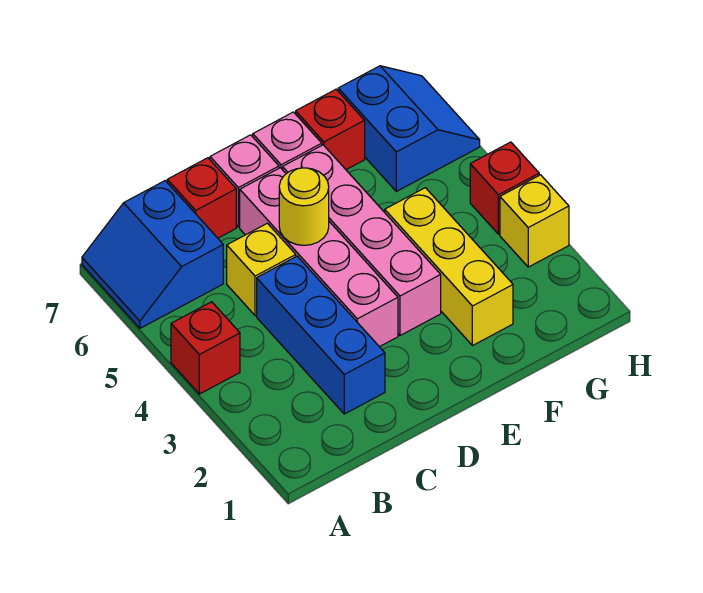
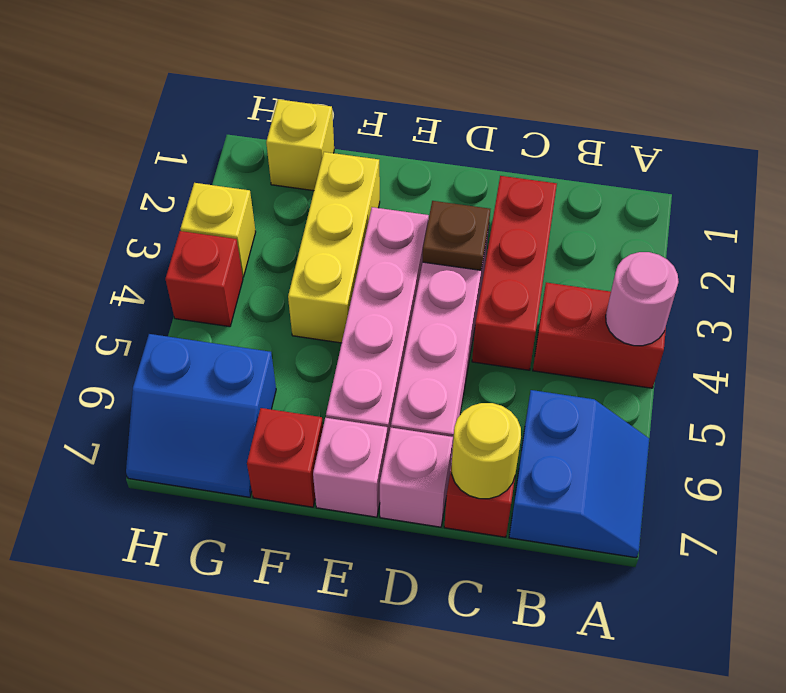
red 1x1 brick [171,302,240,394] -> red 1x2 brick [533,283,666,388]
none -> pink 1x1 round brick [606,252,679,346]
blue 1x3 brick [257,256,385,414] -> red 1x3 brick [472,176,557,370]
yellow 1x1 brick [227,223,296,316] -> yellow 1x1 brick moved to [266,99,334,191]
none -> brown 1x1 plate [423,201,490,270]
yellow 1x1 round brick [279,168,329,245] -> yellow 1x1 round brick moved to [451,403,521,499]
blue 2x2 slope [338,66,480,191] -> blue 2x2 slope turned to [126,334,276,497]

